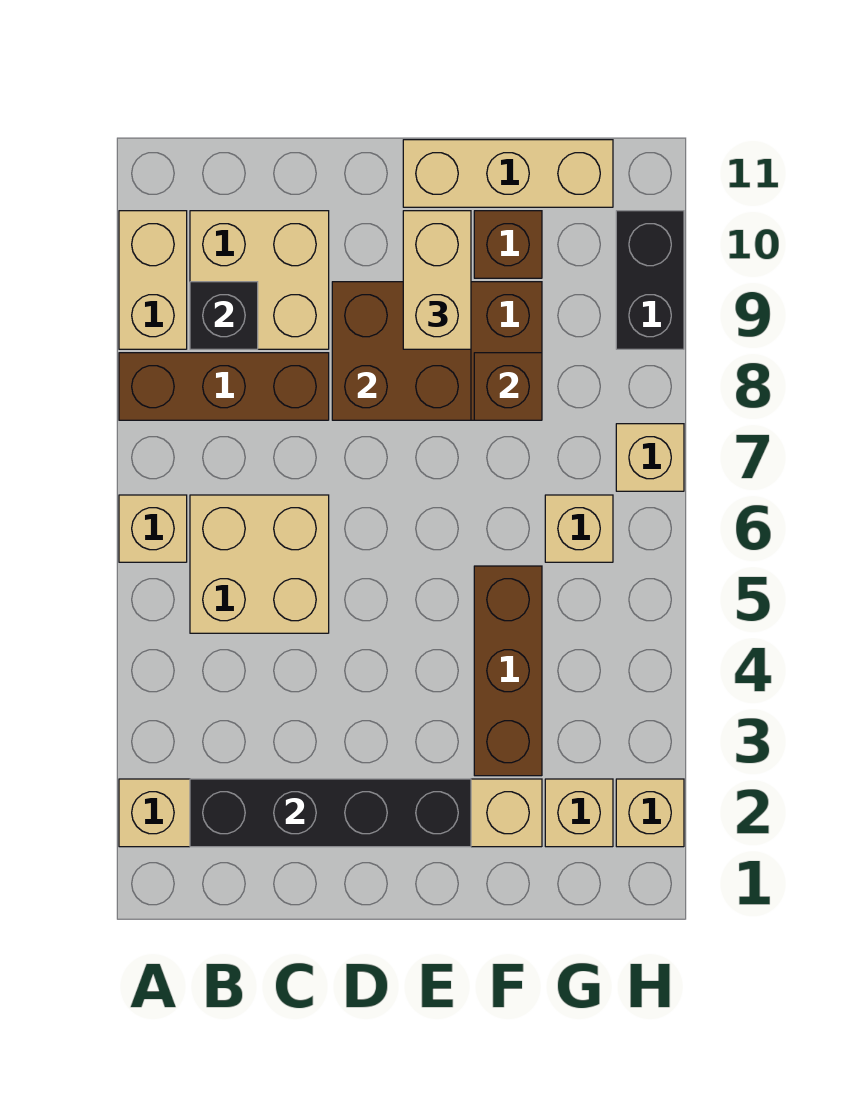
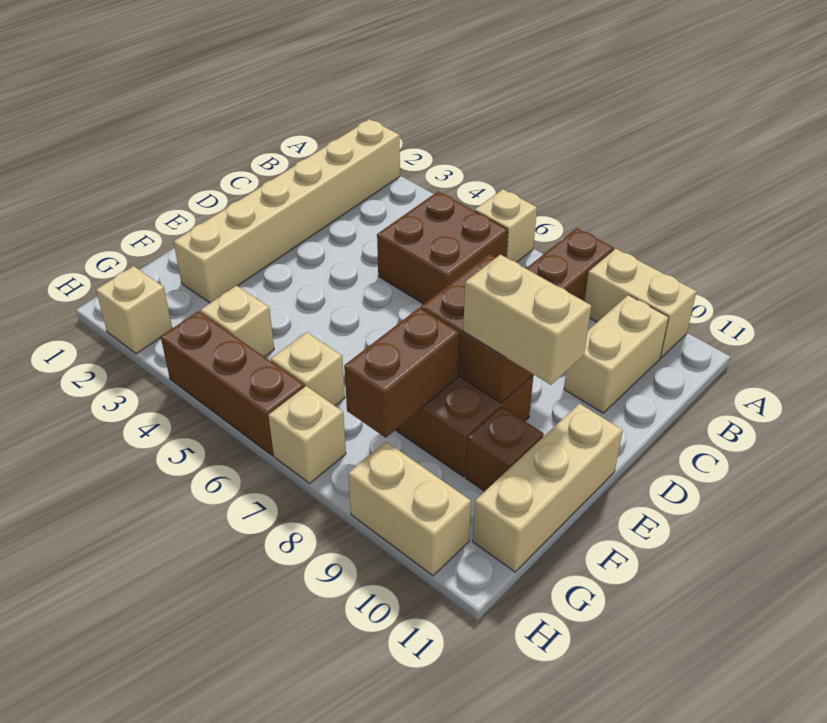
black 1x4 brick [190,779,471,847] -> none
tan 2x2 brick [190,495,329,633] -> brown 2x2 brick [377,191,508,304]
tan 2x2 brick [190,211,329,349] -> tan 1x2 brick [564,295,669,413]
black 1x1 brick [190,282,258,349] -> none
brown 1x3 brick [474,566,542,776] -> brown 1x3 brick moved to [161,311,304,455]
brown 1x1 brick [474,353,542,420] -> brown 1x2 brick [344,308,459,438]
tan 1x1 brick [545,779,613,847] -> tan 1x1 brick moved to [200,286,274,357]
black 1x2 brick [616,211,684,349] -> tan 1x2 brick [348,442,471,576]

